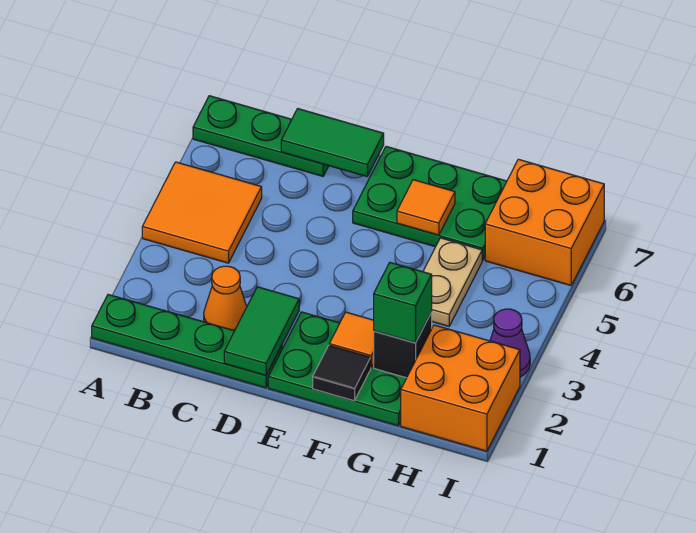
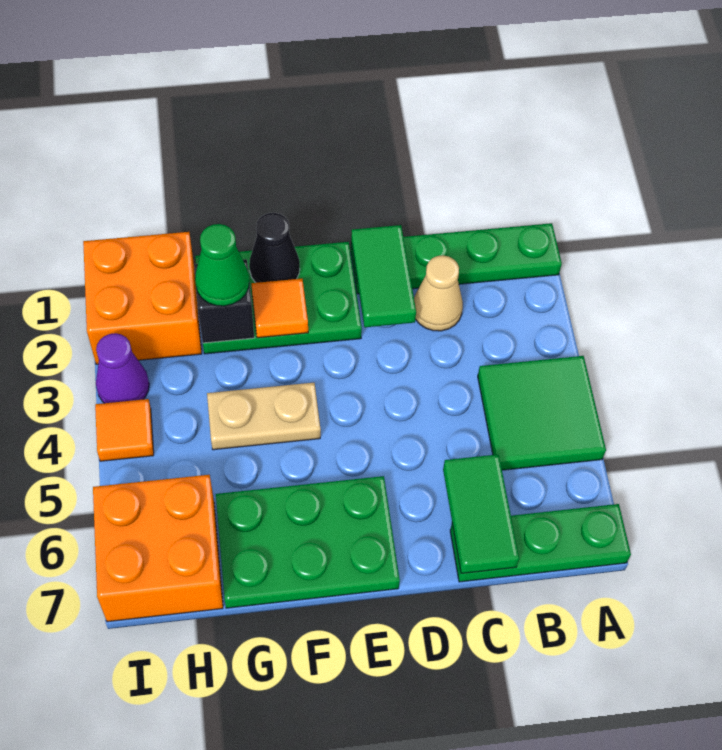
orange 2x2 tile [142,162,262,263] -> green 2x2 tile [478,356,606,470]
orange 1x1 cone [204,266,247,331] -> tan 1x1 cone [414,255,463,331]
green 1x2 tile [281,109,384,177] -> green 1x2 tile turned to [443,454,519,573]
black 1x1 tile [313,345,371,401] -> black 1x1 cone [249,213,300,283]
orange 1x1 tile [397,180,455,235] -> orange 1x1 tile moved to [95,399,154,461]
green 1x1 brick [374,262,432,343] -> green 1x1 cone [195,224,249,306]
tan 1x2 plate [423,238,482,326] -> tan 1x2 plate turned to [207,383,321,450]

